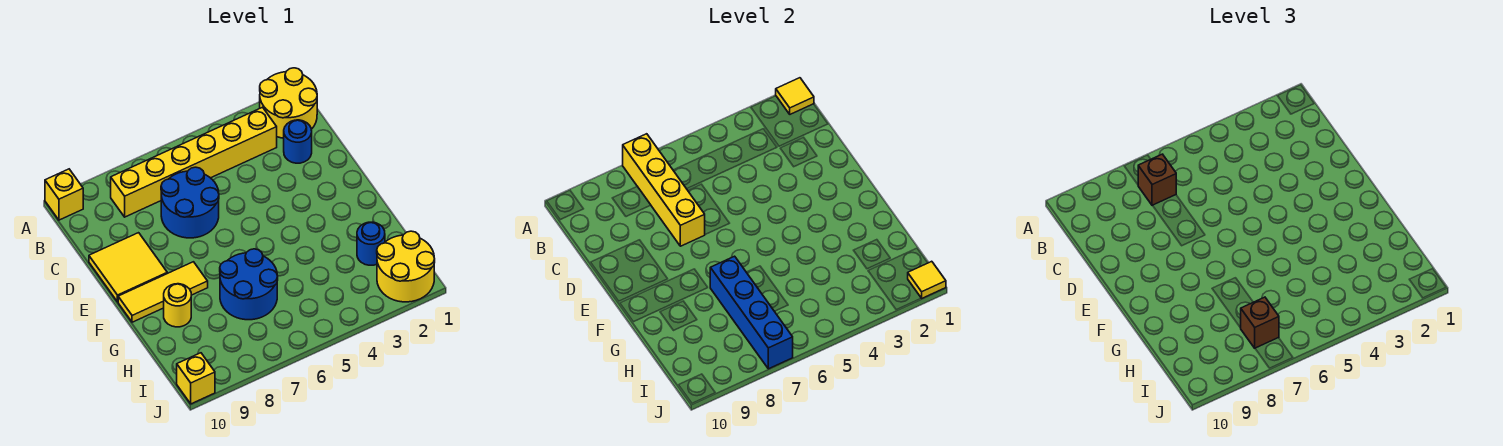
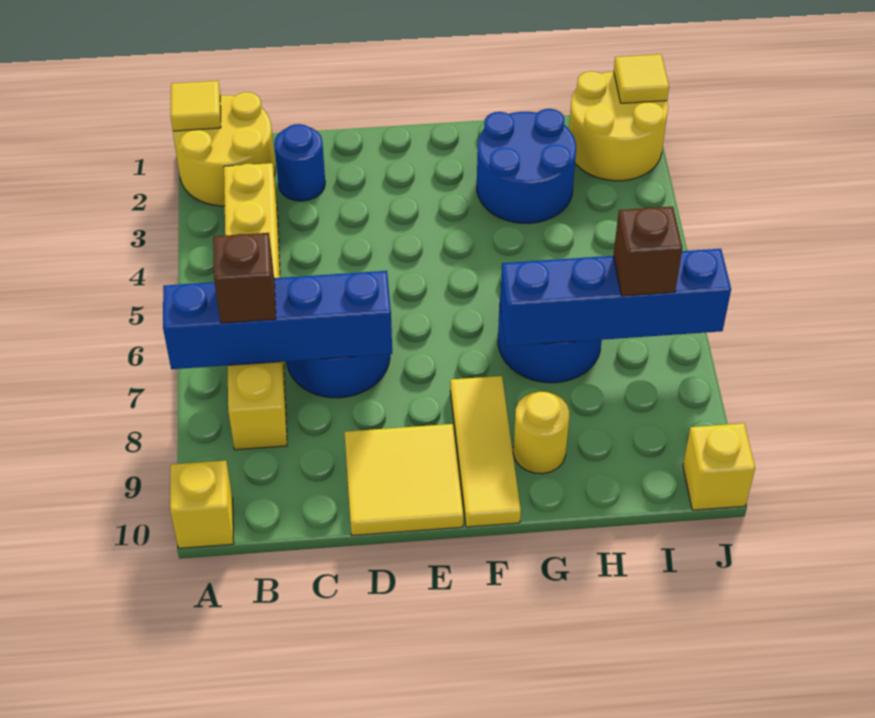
yellow 1x4 brick [623,134,705,246] -> blue 1x4 brick [163,271,392,369]
blue 1x1 round brick [357,222,385,265] -> blue 2x2 round brick [477,109,576,223]

